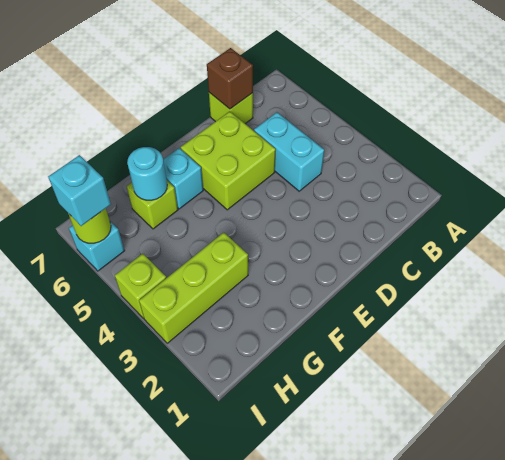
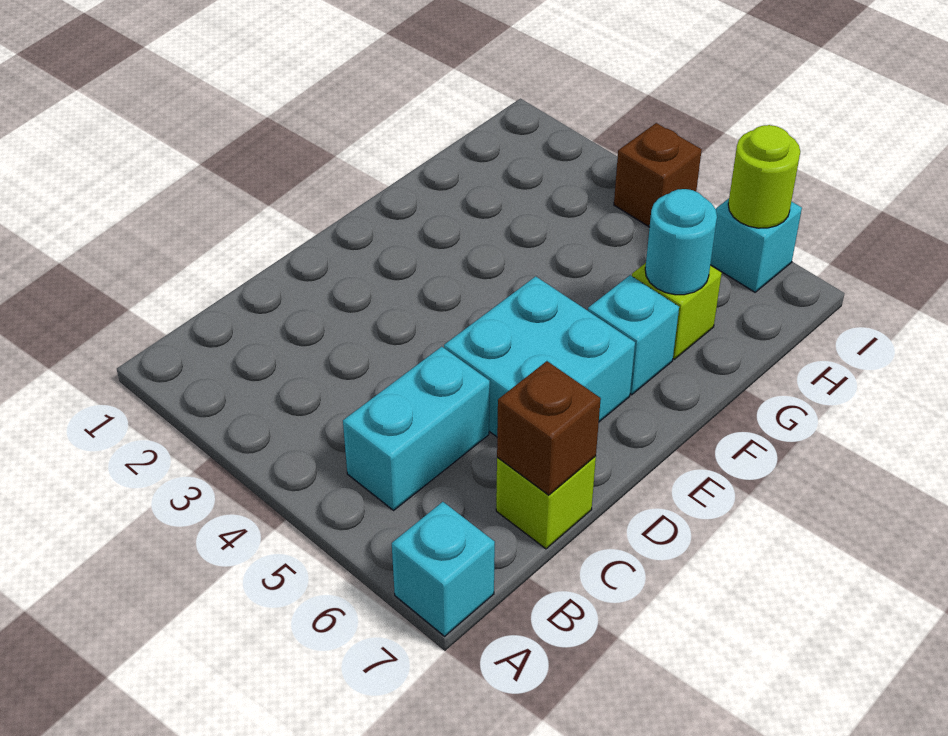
cyan 1x2 brick [254,112,324,191] -> cyan 1x2 brick turned to [343,347,490,510]
lime 2x2 brick [181,111,276,210] -> cyan 2x2 brick [444,276,635,437]
lime 1x3 brick [139,232,248,343] -> none
lime 1x1 brick [115,254,166,318] -> brown 1x1 brick [614,123,702,227]
cyan 1x1 brick [48,155,111,226] -> cyan 1x1 brick moved to [392,502,495,636]

